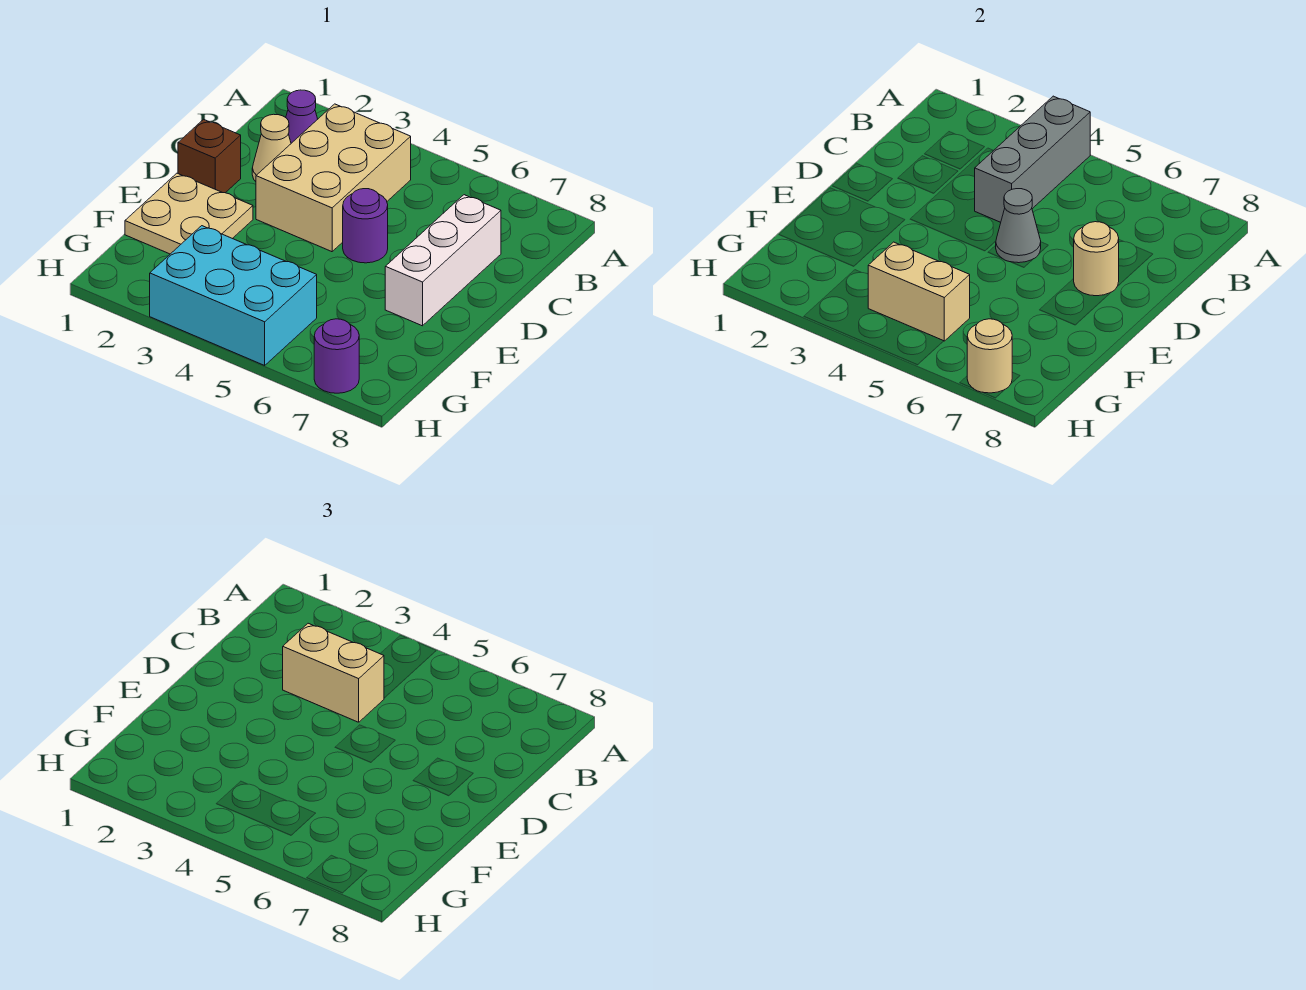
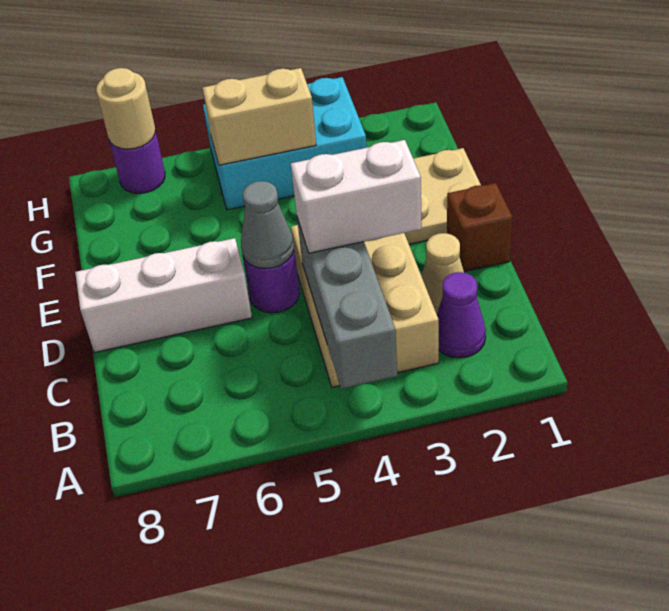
tan 1x2 brick [283,623,384,722] -> white 1x2 brick [291,140,422,253]
white 1x3 brick [385,195,501,326] -> white 1x3 brick turned to [75,238,252,353]
tan 1x1 round brick [1074,222,1119,296] -> none

